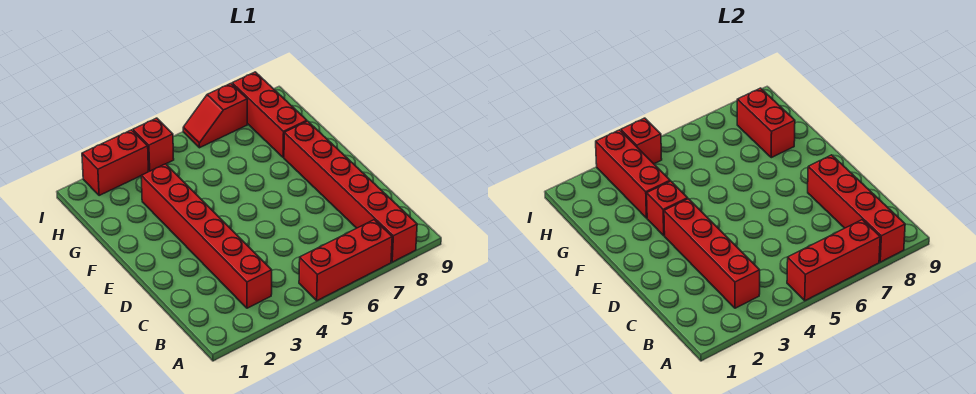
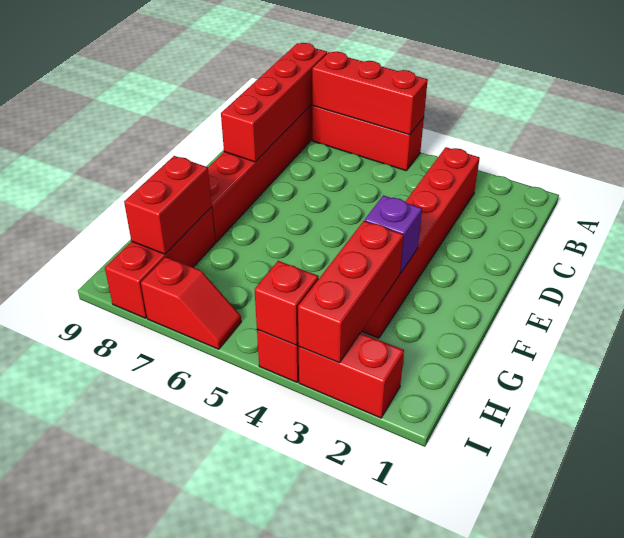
red 1x4 brick [664,199,760,308] -> none
red 1x1 brick [647,181,688,236] -> purple 1x1 brick [365,195,422,273]

